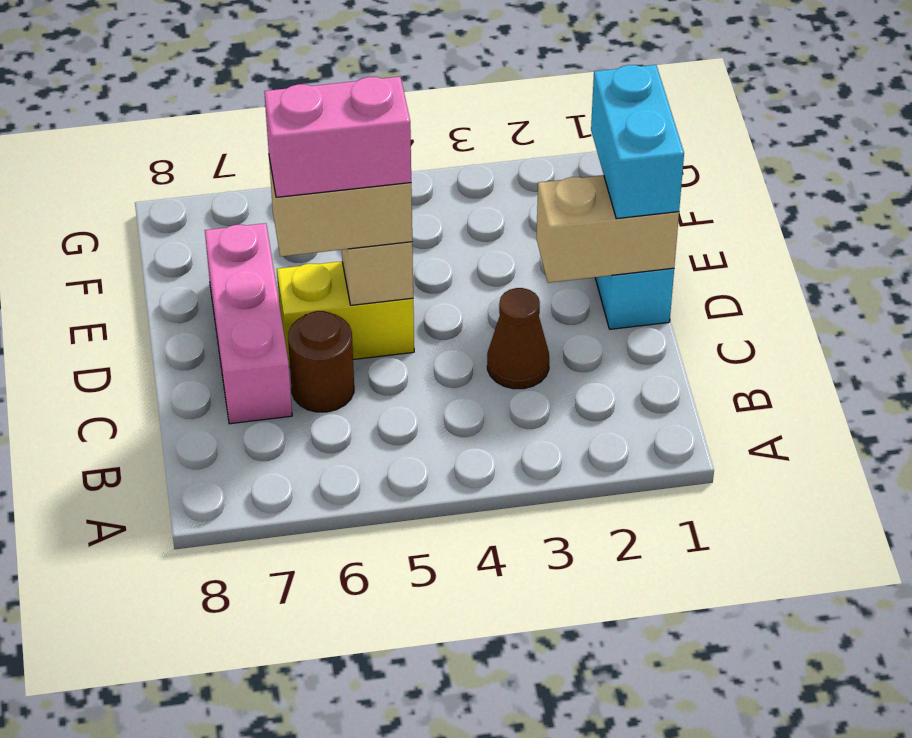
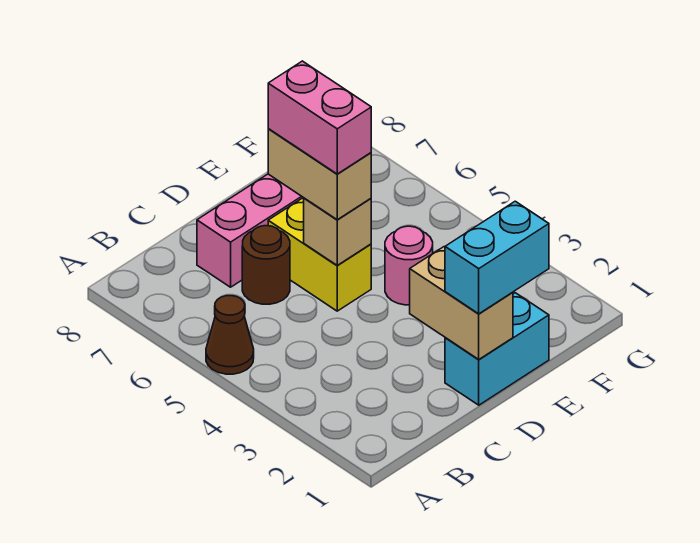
brown 1x1 cone [487,288,549,389] -> brown 1x1 cone moved to [206,296,254,374]
none -> pink 1x1 round brick [385,226,433,305]

